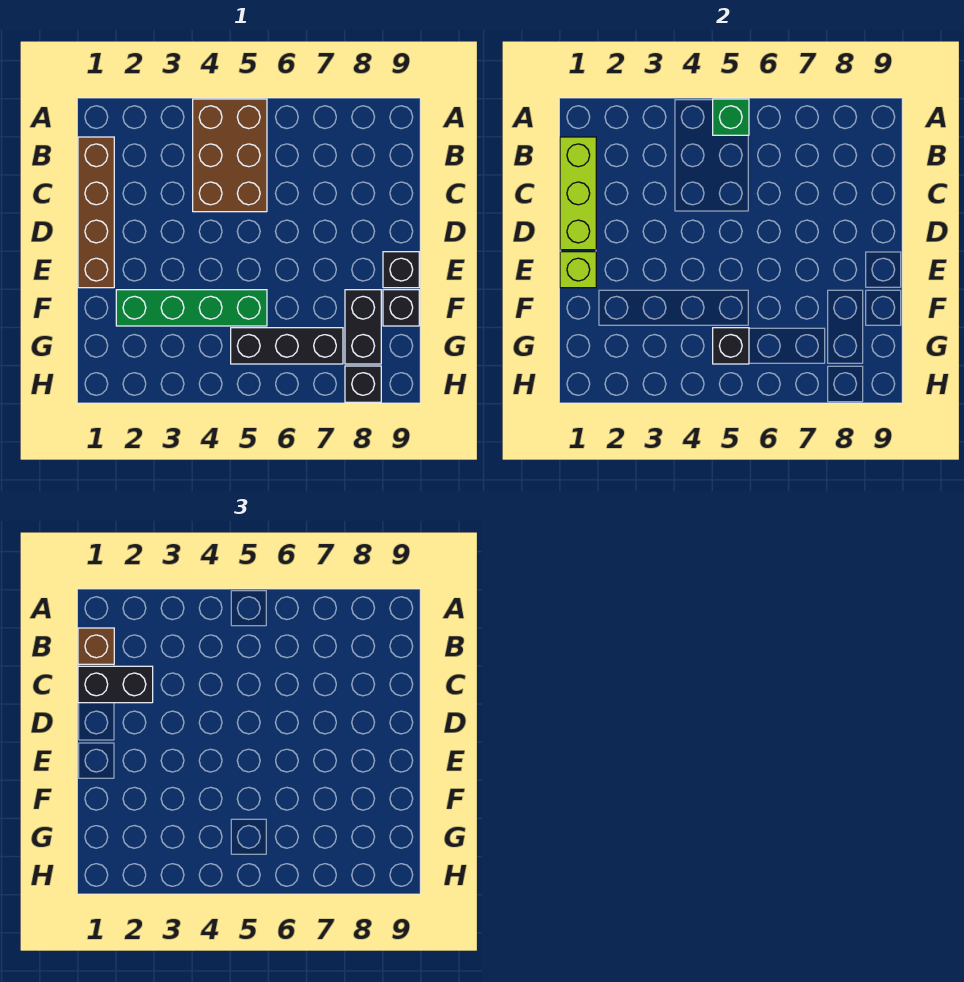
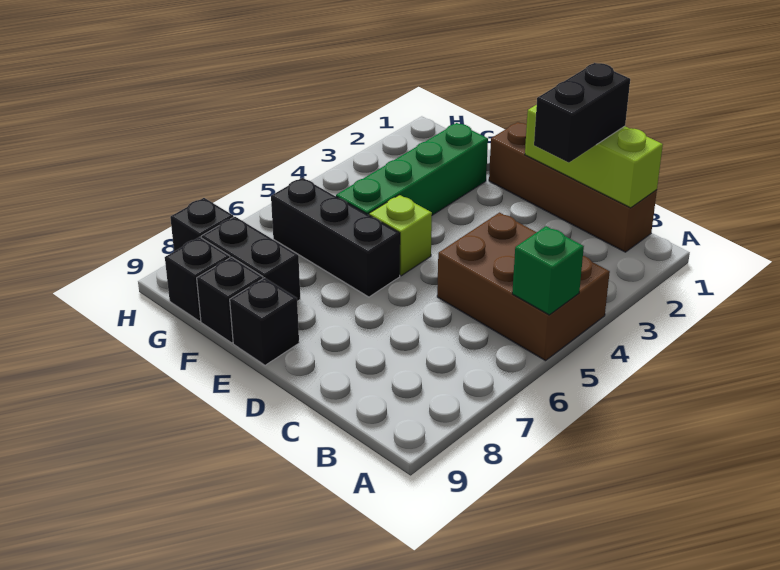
brown 1x1 brick [78,628,114,664] -> none
lime 1x1 brick [560,252,596,288] -> lime 1x1 brick moved to [369,195,432,276]
black 1x3 brick [231,328,343,364] -> black 1x3 brick turned to [271,178,400,297]
black 1x1 brick [713,328,749,364] -> black 1x1 brick moved to [165,237,230,321]

